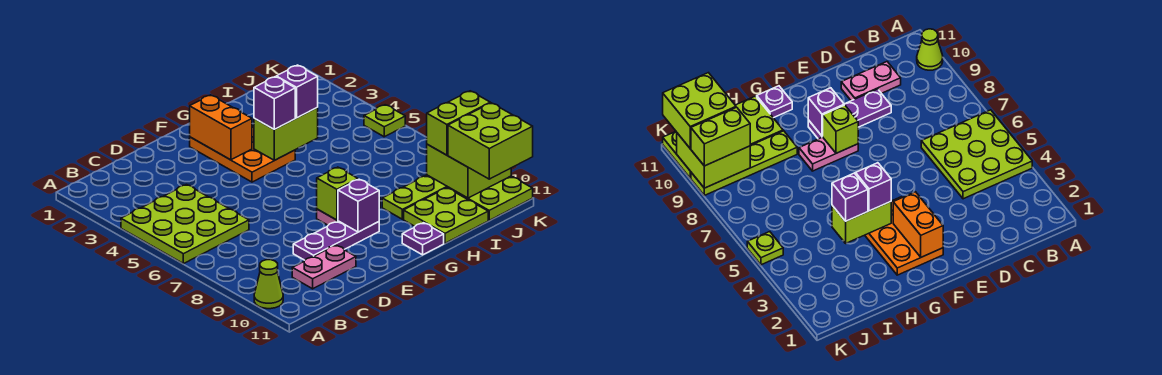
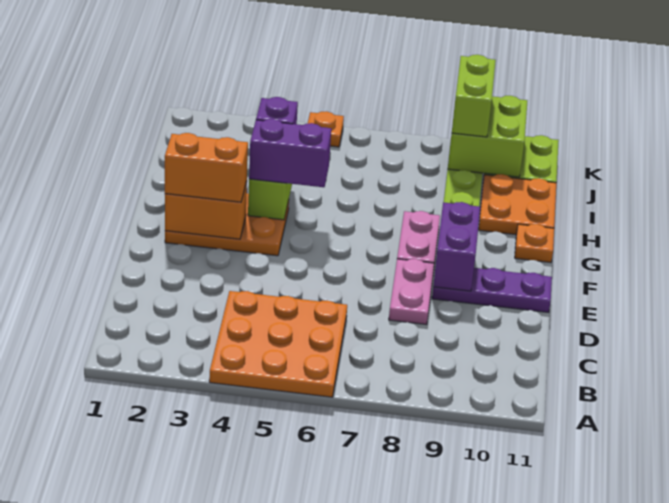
lime 3x3 plate [121,185,249,264] -> orange 3x3 plate [209,291,347,397]
lime 1x1 cone [254,260,283,309] -> none
pink 1x2 plate [292,245,356,289] -> pink 1x2 plate moved to [389,259,434,325]
purple 1x3 plate [293,221,379,260] -> purple 1x3 plate turned to [432,268,552,312]
none -> orange 1x2 brick [165,133,248,202]
lime 1x1 brick [317,167,358,220] -> none
purple 1x1 brick [338,179,379,232] -> purple 1x2 brick [433,202,480,291]
purple 1x1 brick [254,77,295,129] -> purple 1x2 brick [249,119,331,187]
purple 1x1 plate [402,223,444,255] -> orange 1x1 plate [515,224,554,263]
lime 2x2 plate [404,188,488,243] -> orange 2x2 plate [479,174,556,235]
lime 2x2 brick [448,103,533,179] -> none
lime 1x1 plate [364,105,405,137] -> orange 1x1 plate [308,111,344,147]

